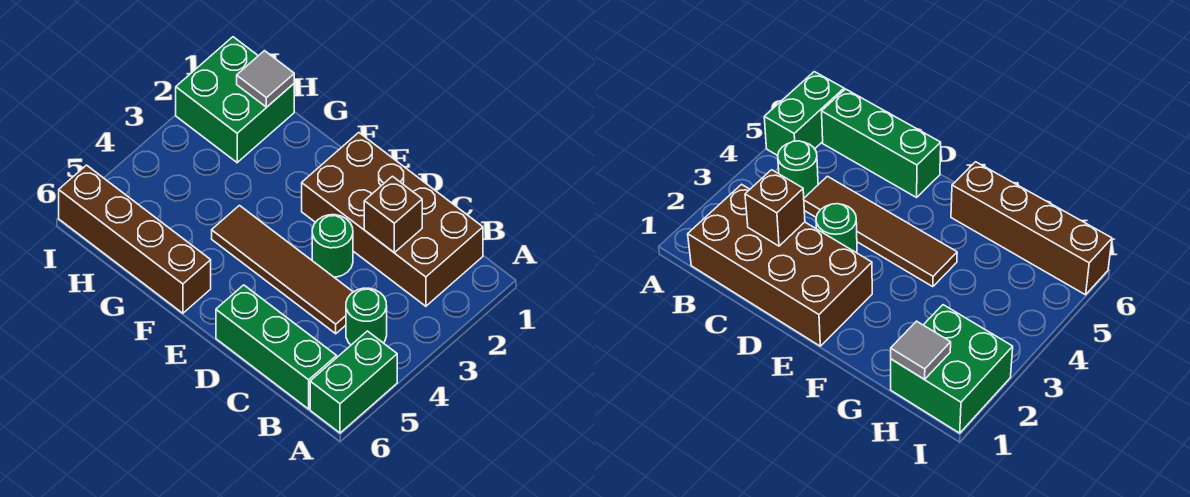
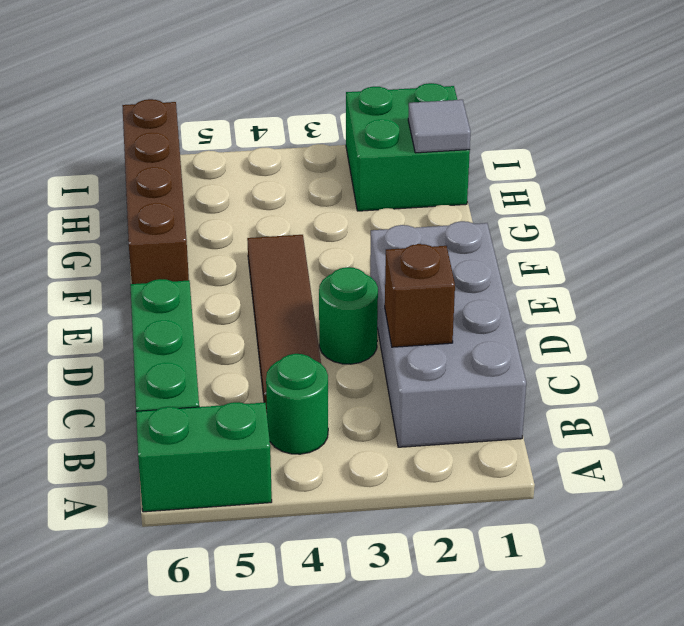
brown 2x4 brick [302,133,483,306] -> grey 2x4 brick [370,221,526,447]

